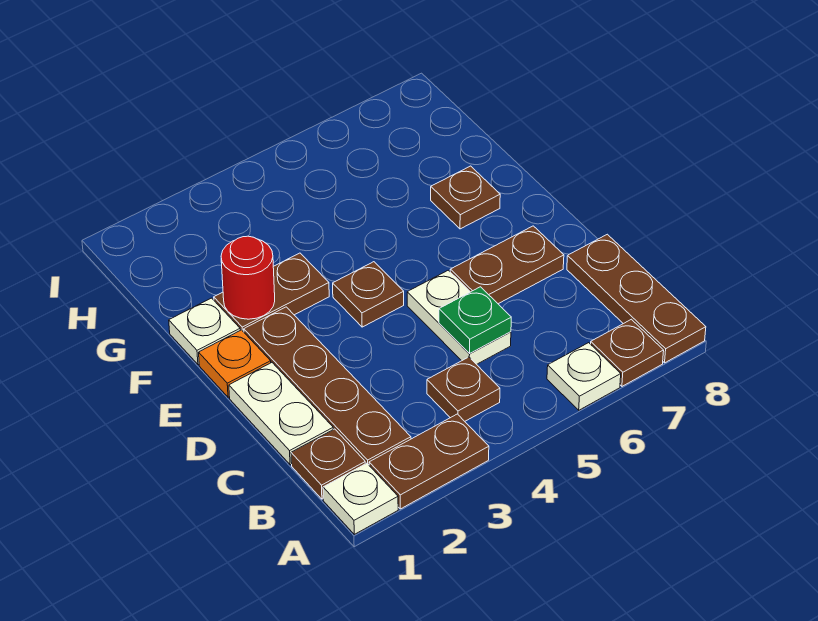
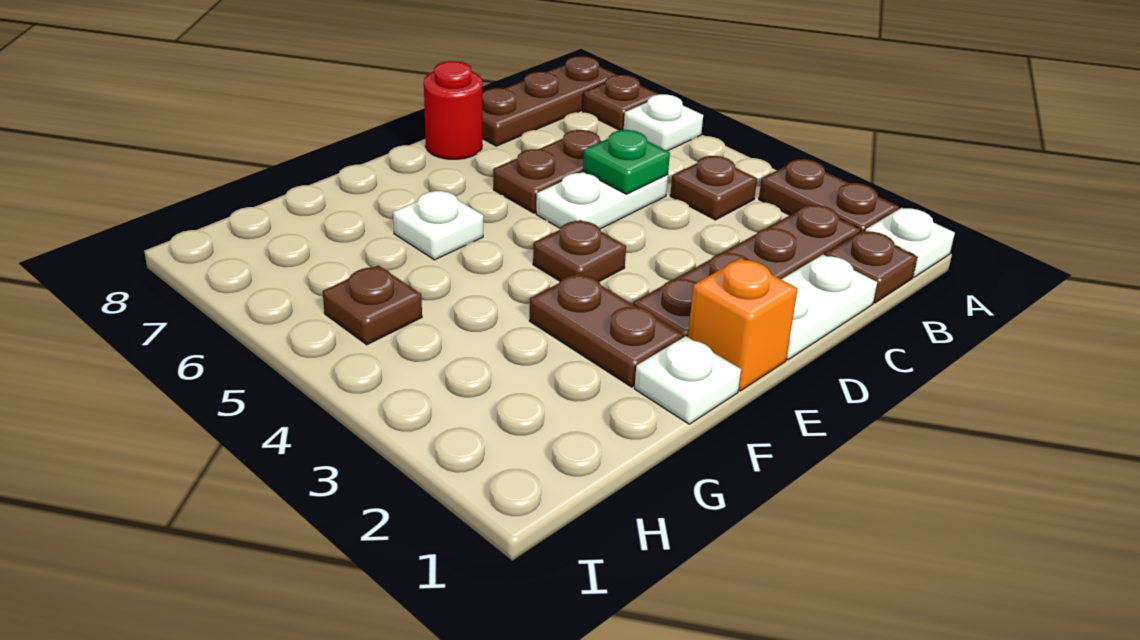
brown 1x2 plate [450,226,564,304] -> brown 1x2 plate turned to [493,130,602,213]
orange 1x1 plate [199,330,271,397] -> orange 1x1 brick [688,258,798,391]
red 1x1 round brick [221,236,275,319] -> red 1x1 round brick moved to [424,61,482,159]
none -> white 1x1 plate [393,191,483,260]
brown 1x1 plate [431,166,500,229] -> brown 1x1 plate moved to [323,265,422,345]

